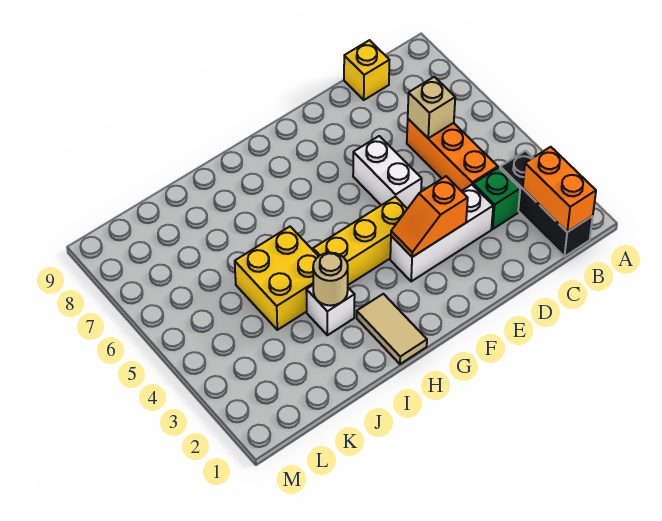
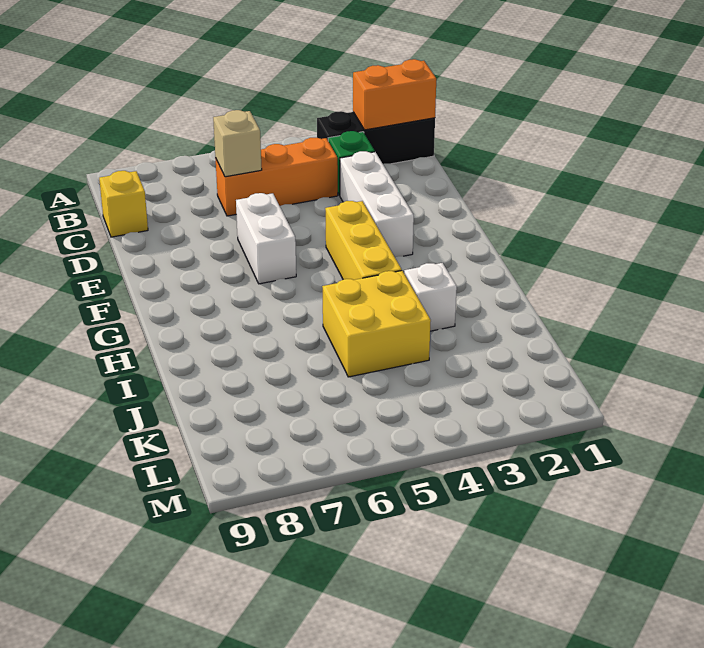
orange 1x2 slope [391,176,468,257] -> none
white 1x2 brick [353,136,422,209] -> white 1x2 brick turned to [236,193,296,284]
tan 1x2 tile [357,294,427,364] -> none
tan 1x1 round brick [313,253,348,305] -> none

